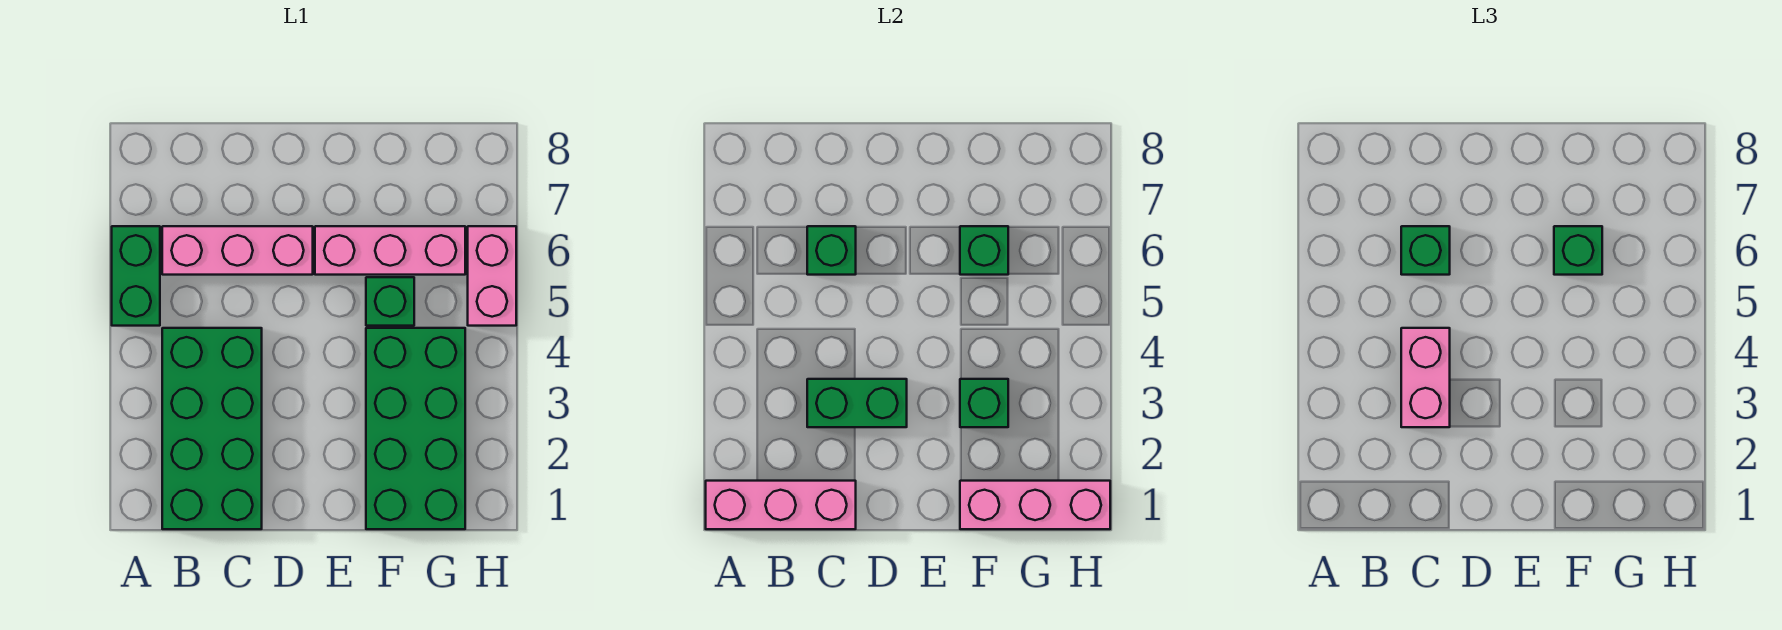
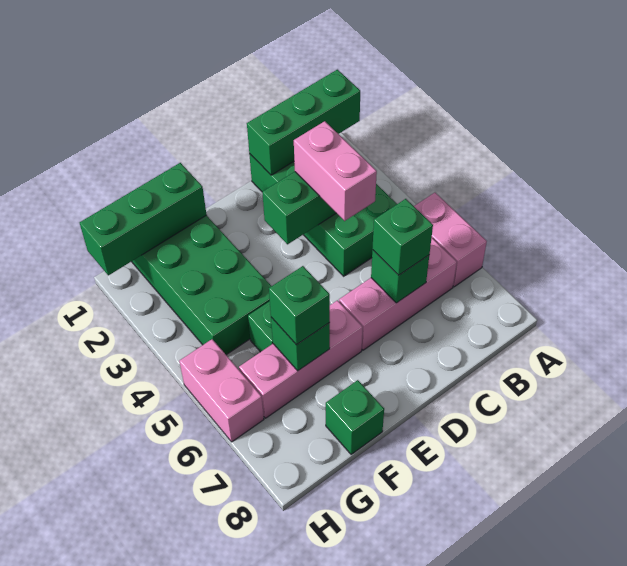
pink 1x3 brick [706,481,856,529] -> green 1x3 brick [247,70,360,175]
green 1x2 brick [112,226,160,326] -> pink 1x2 brick [414,193,487,287]
pink 1x3 brick [960,481,1110,529] -> green 1x3 brick [80,163,207,276]
green 1x1 brick [960,379,1008,427] -> green 1x1 brick moved to [326,380,384,455]

